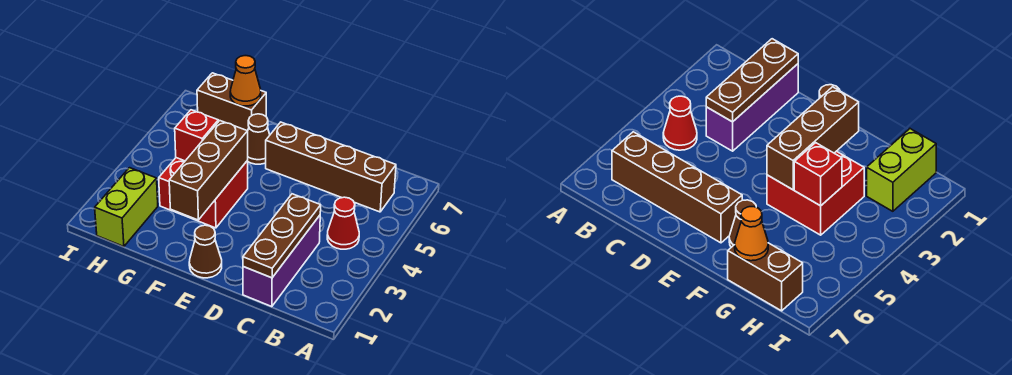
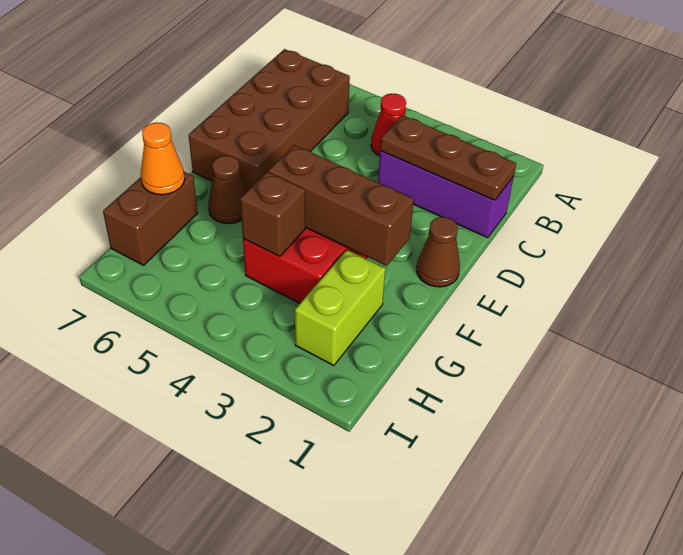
brown 1x4 brick [266,122,396,212] -> brown 2x4 brick [189,49,350,192]
red 1x1 brick [175,110,218,161] -> brown 1x1 brick [240,172,305,257]
lime 1x2 brick [95,168,158,247] -> lime 1x2 brick turned to [295,250,386,366]

